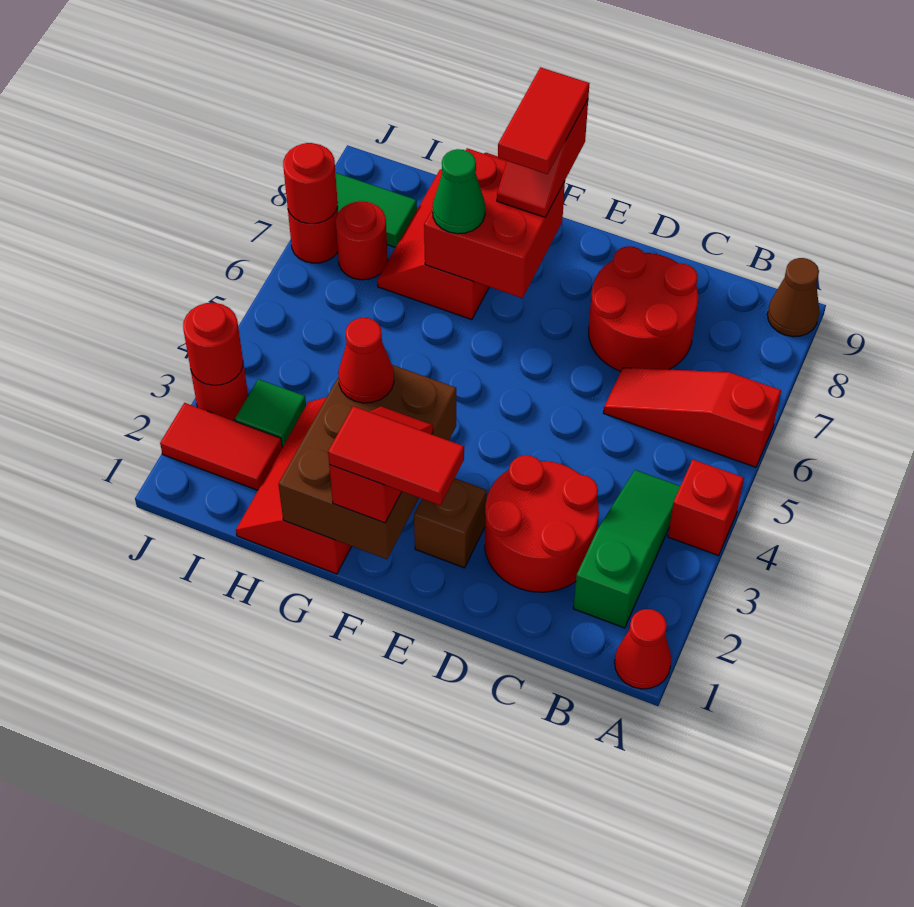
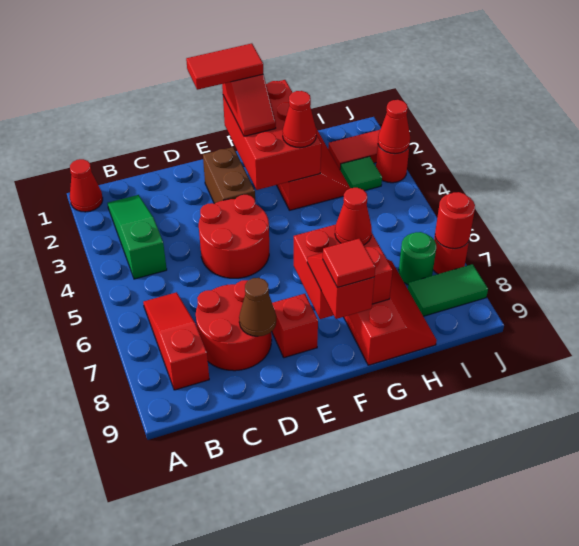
red 1x1 brick [668,460,744,556] -> red 1x1 brick moved to [272,294,318,358]
red 1x3 slope [604,368,781,467] -> red 1x3 slope turned to [143,292,209,390]
brown 1x1 cone [767,258,819,337] -> brown 1x1 cone moved to [239,278,276,336]
green 1x3 slope [573,470,680,628] -> green 1x3 slope turned to [108,195,167,279]
red 2x2 round brick [485,455,599,592] -> red 2x2 round brick moved to [199,195,269,278]
brown 1x1 brick [414,478,487,568] -> brown 1x2 brick [203,147,255,204]
brown 2x3 brick [279,365,456,559] -> red 2x3 brick [223,80,321,190]
red 1x2 tile [498,67,589,174] -> red 1x1 tile [323,238,375,288]
green 1x1 cone [433,149,485,234] -> red 1x1 cone [335,188,372,245]
red 1x1 round brick [336,201,388,280] -> green 1x1 round brick [399,232,436,285]
red 1x1 round brick [183,303,243,385] -> red 1x1 cone [378,100,410,154]

